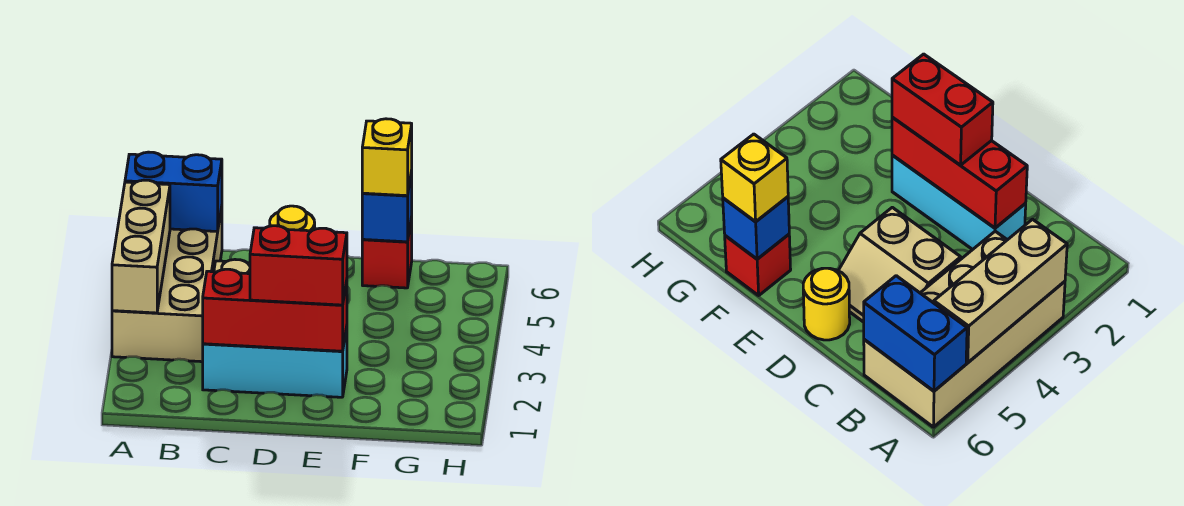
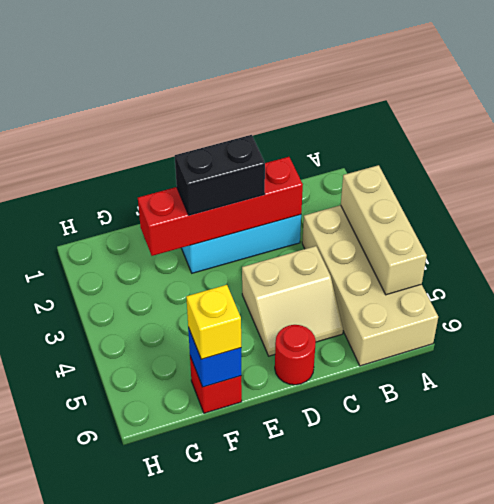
blue 1x2 brick [125,152,222,232] -> none
red 1x3 brick [203,269,347,351] -> red 1x4 brick [138,157,303,256]
red 1x2 brick [250,226,347,305] -> black 1x2 brick [175,135,265,215]
yellow 1x1 round brick [270,206,315,231] -> red 1x1 round brick [275,325,316,385]

